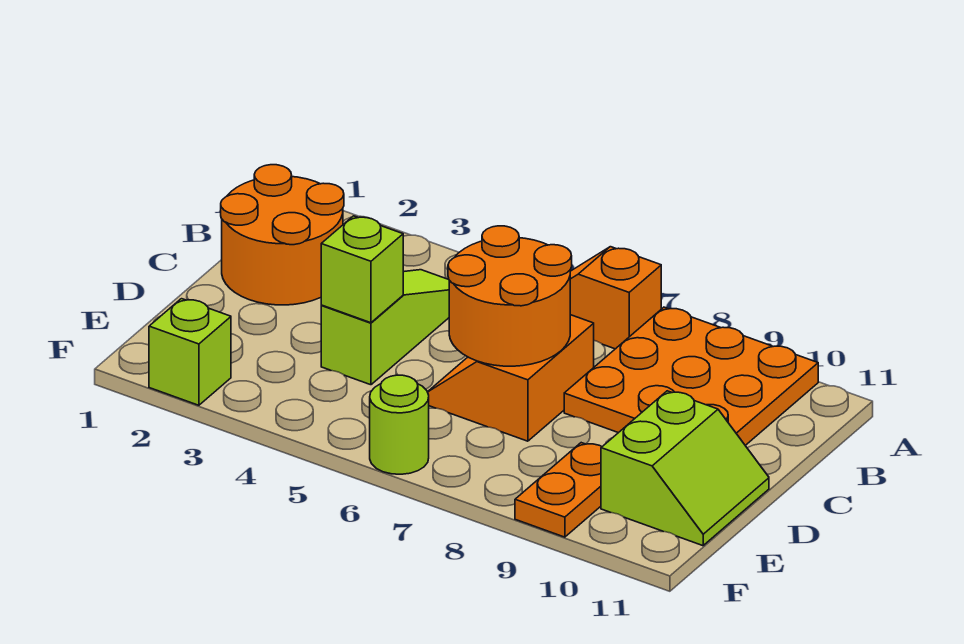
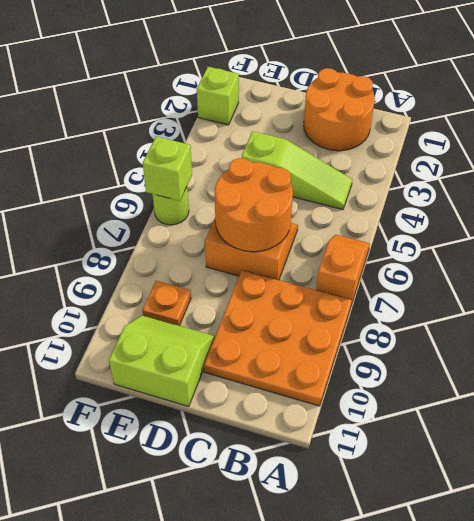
lime 1x1 brick [321,216,403,323] -> lime 1x1 brick moved to [143,136,192,201]
lime 2x2 slope [601,391,769,546] -> lime 2x2 slope turned to [109,315,215,406]
orange 1x2 plate [515,443,602,537] -> orange 1x1 plate [142,281,191,326]

